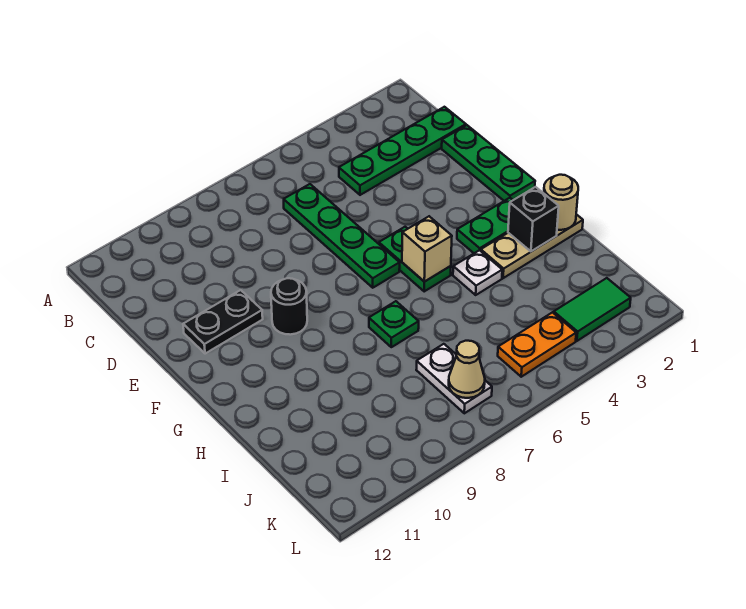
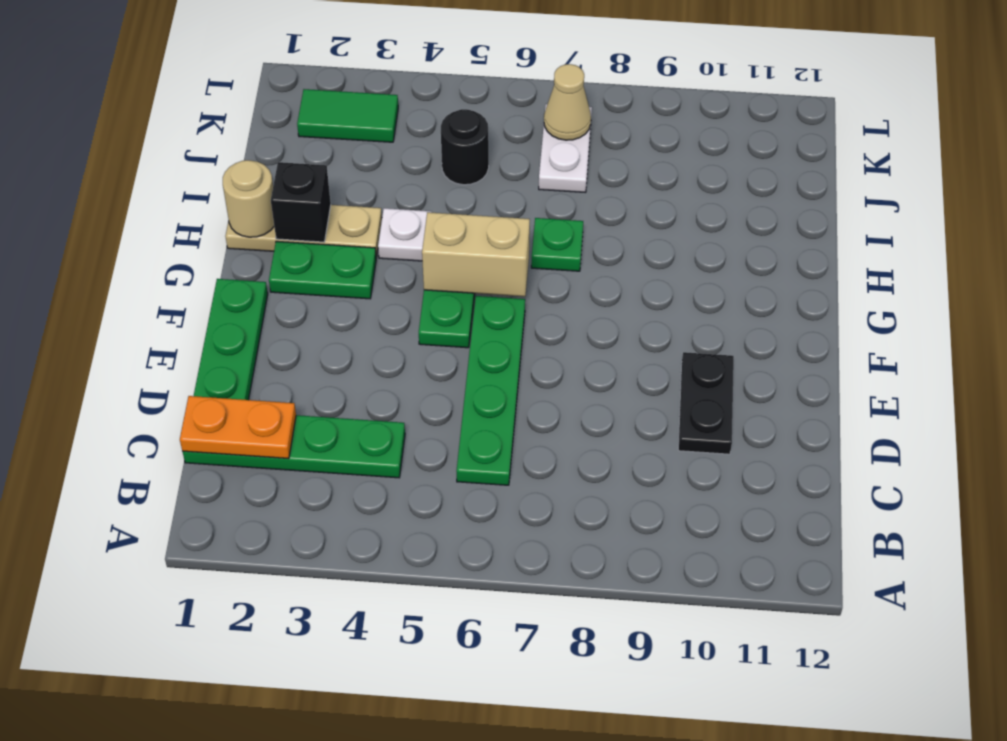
black 1x2 plate [183,290,263,354] -> black 1x2 plate turned to [678,352,734,454]
black 1x1 round brick [271,278,307,335] -> black 1x1 round brick moved to [441,109,489,185]
tan 1x1 brick [402,216,452,282] -> tan 1x2 brick [422,212,530,297]
orange 1x2 plate [498,312,576,377] -> orange 1x2 plate moved to [180,396,296,459]

